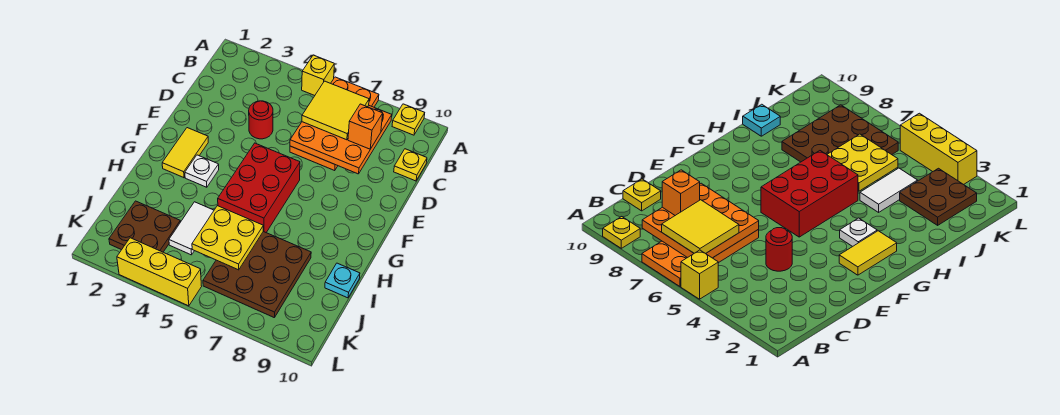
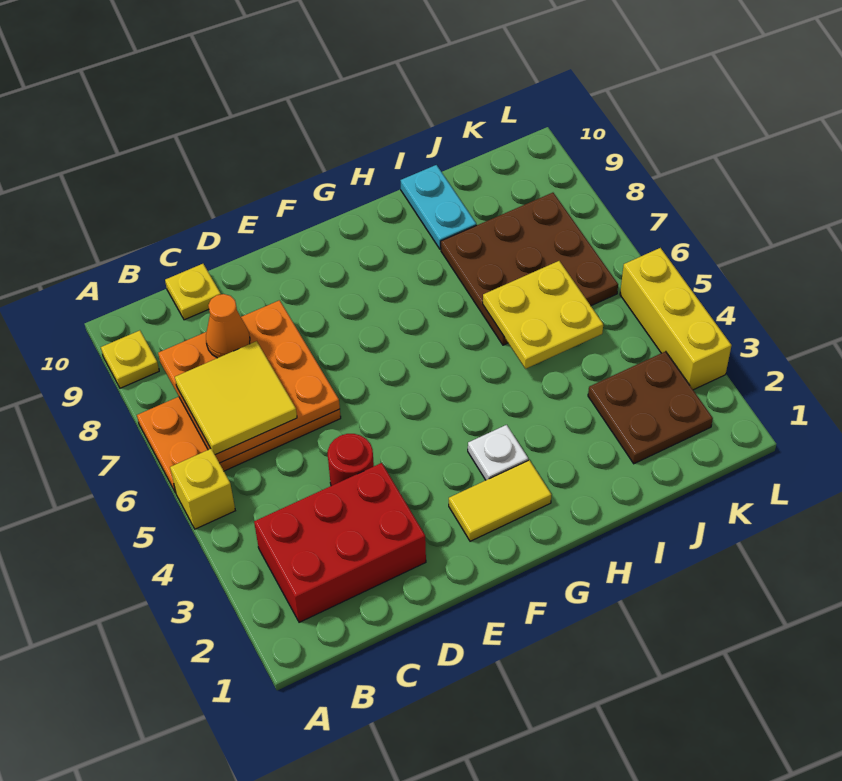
orange 1x1 brick [348,104,383,149] -> orange 1x1 cone [206,294,250,358]
red 2x3 brick [218,143,300,232] -> red 2x3 brick moved to [254,463,426,622]
white 1x2 tile [169,202,214,255] -> none
cyan 1x1 plate [325,263,360,298] -> cyan 1x2 plate [400,165,476,249]

